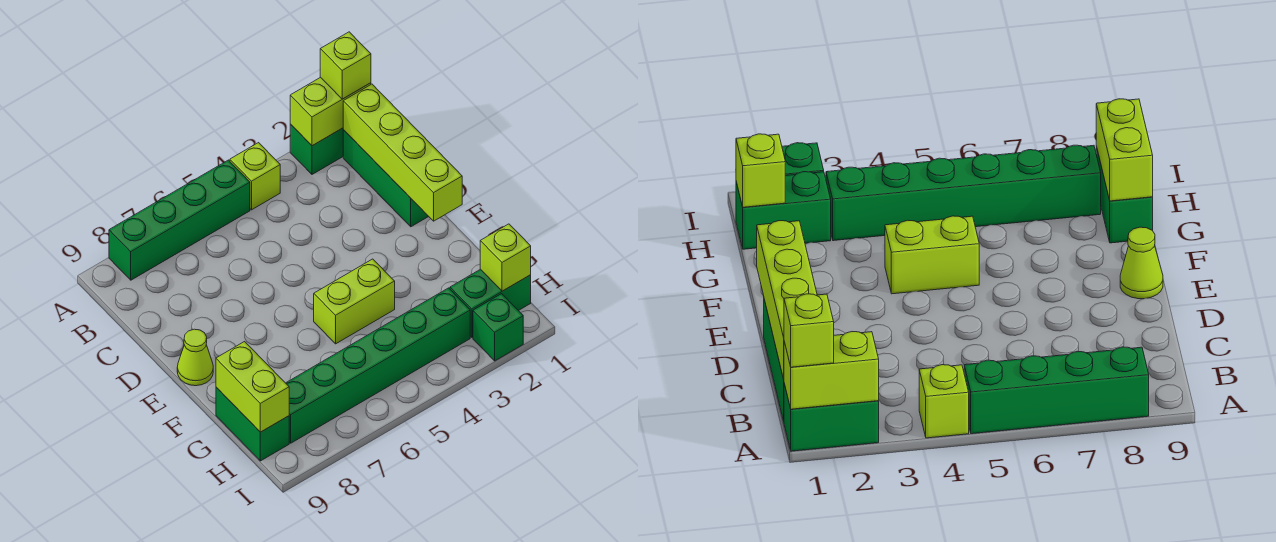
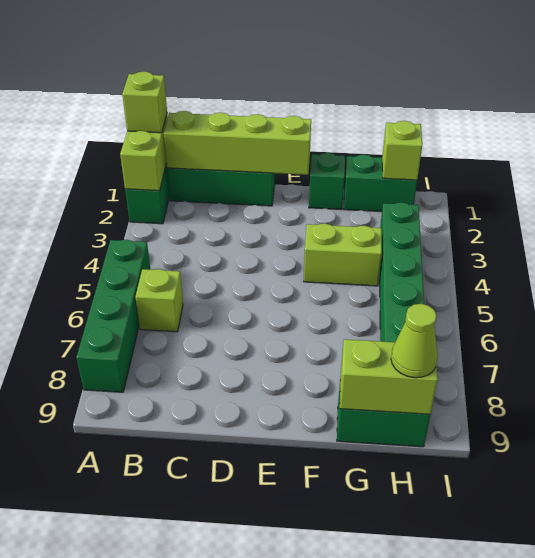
lime 1x1 brick [230,143,280,210] -> lime 1x1 brick moved to [136,269,183,332]
lime 1x1 cone [177,329,213,386] -> lime 1x1 cone moved to [391,304,438,378]
lime 1x2 brick [314,259,395,344] -> lime 1x2 brick turned to [304,224,382,286]
green 1x2 brick [450,269,531,337] -> green 1x2 brick turned to [344,155,417,212]
green 1x1 brick [473,294,523,361] -> green 1x1 brick moved to [309,153,345,210]

